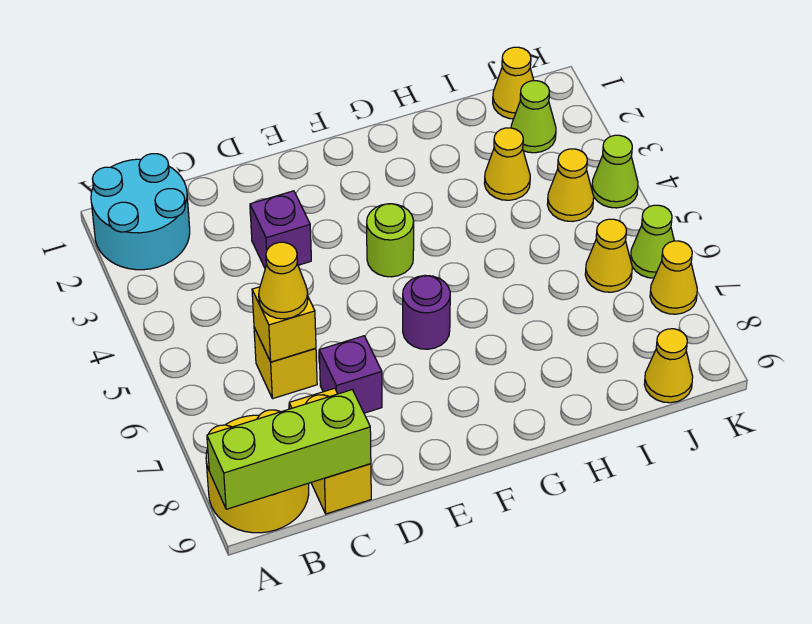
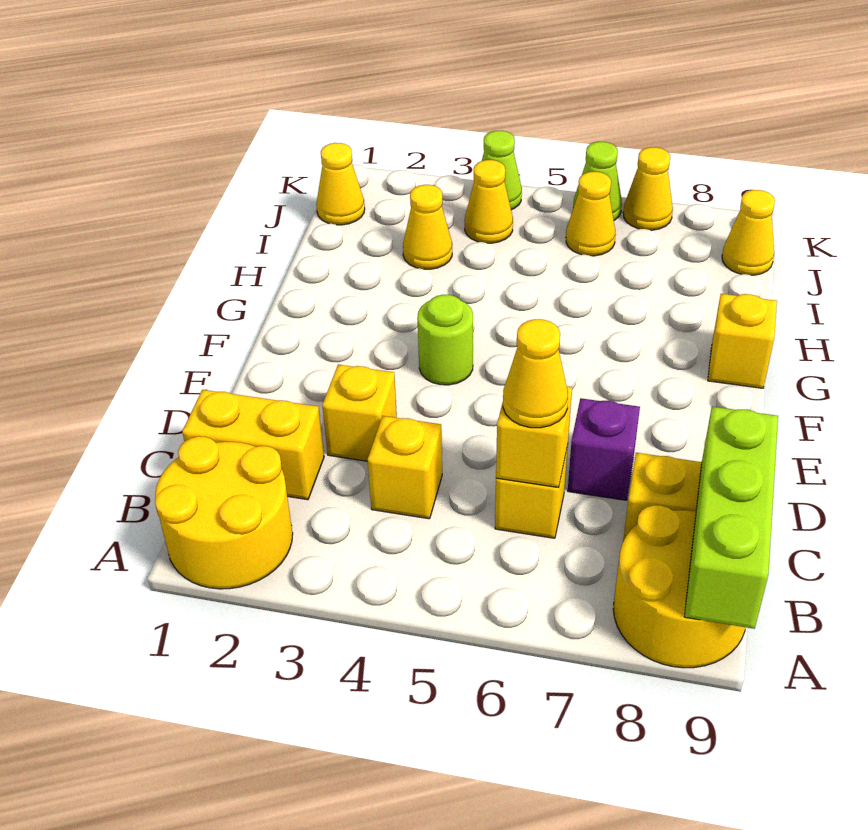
cyan 2x2 round brick [91,154,190,270] -> yellow 2x2 round brick [155,436,293,589]
none -> yellow 1x2 brick [182,390,324,500]
none -> yellow 1x1 brick [368,416,442,519]
purple 1x1 brick [250,191,311,268] -> yellow 1x1 brick [322,364,397,461]
purple 1x1 round brick [403,275,450,349] -> none
none -> yellow 1x1 brick [708,294,777,388]
lime 1x1 cone [511,81,556,153] -> none

